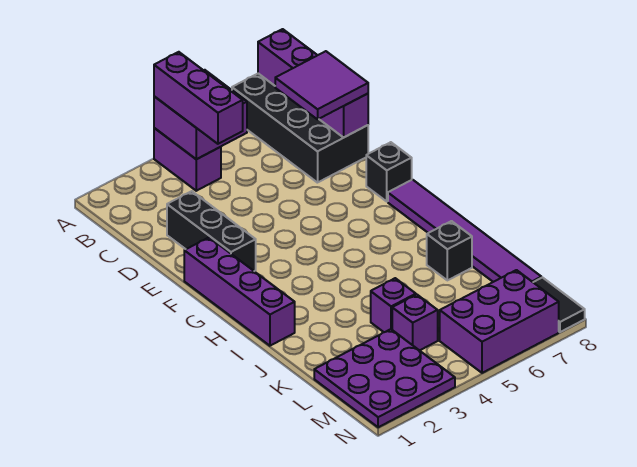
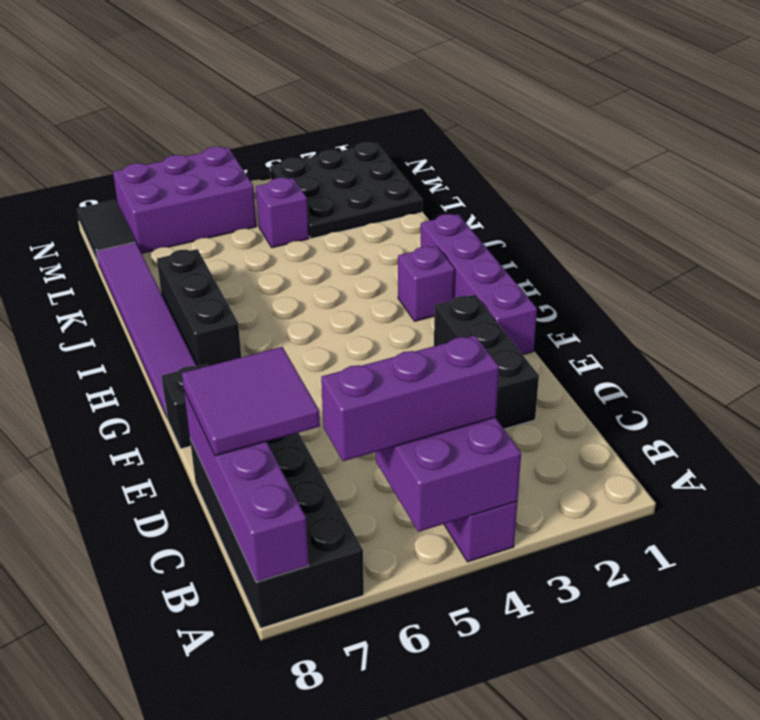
purple 1x3 brick [154,52,243,144] -> purple 1x3 brick turned to [321,335,499,461]
black 1x1 brick [427,221,472,280] -> black 1x3 brick [157,249,241,366]
purple 1x1 brick [371,278,416,332] -> purple 1x1 brick moved to [398,246,455,321]
purple 3x3 plate [314,329,455,427] -> black 3x3 plate [270,142,422,238]

